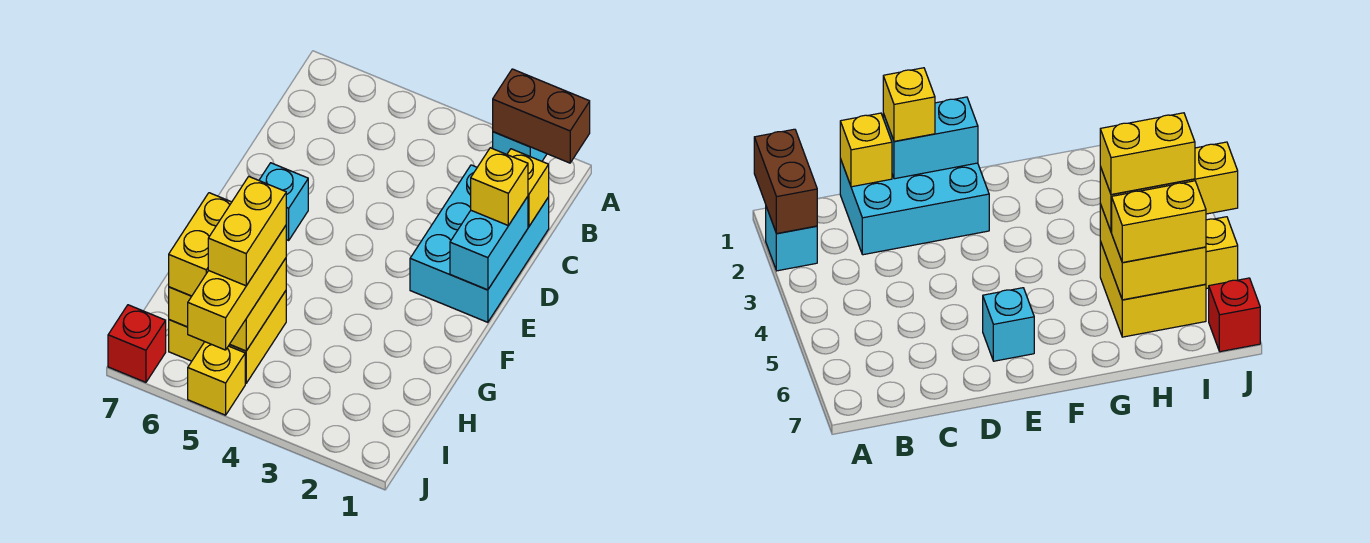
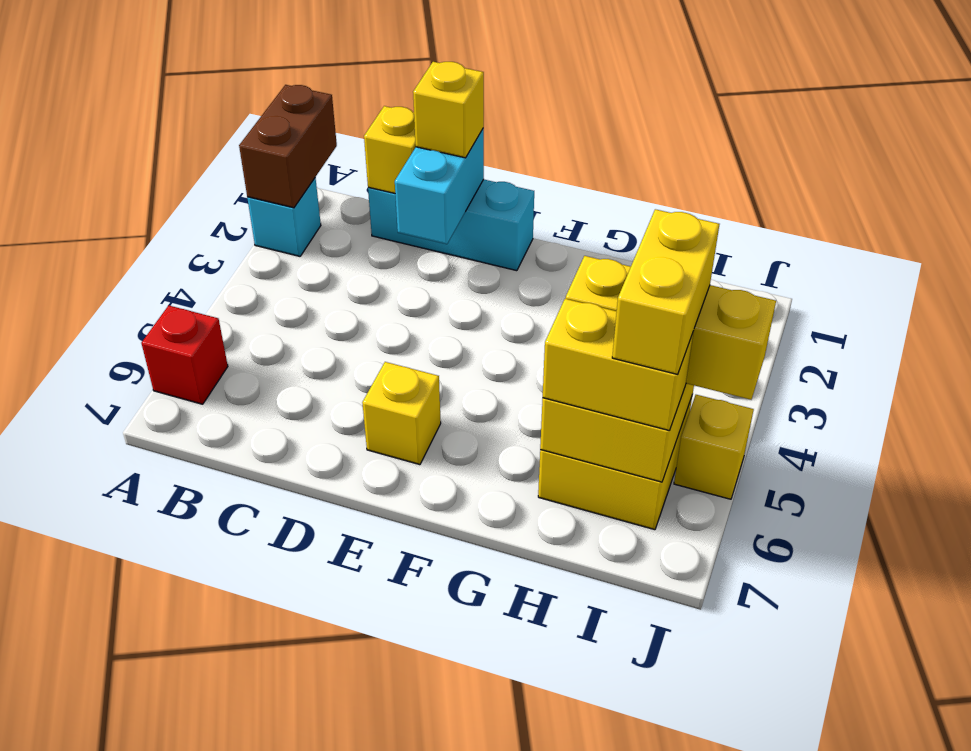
cyan 2x3 brick [410,165,549,322] -> cyan 1x3 brick [368,179,534,271]
cyan 1x2 brick [450,197,528,290] -> cyan 1x2 brick turned to [395,128,484,244]
cyan 1x1 brick [259,163,308,240] -> yellow 1x1 brick [362,362,441,465]
yellow 1x2 brick [208,177,286,286] -> yellow 1x2 brick turned to [612,209,719,374]
red 1x1 brick [108,305,166,382] -> red 1x1 brick moved to [141,306,228,404]

